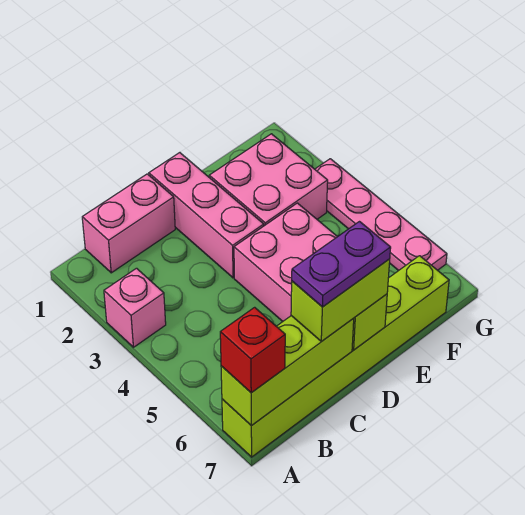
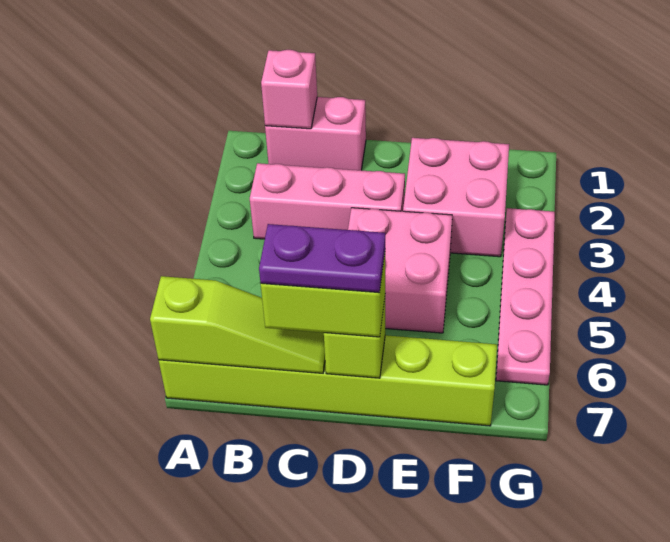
pink 1x1 brick [104,268,166,347] -> pink 1x1 brick moved to [261,50,317,129]
lime 1x3 brick [221,316,354,426] -> lime 1x3 slope [150,276,325,373]
red 1x1 brick [220,307,285,393] -> none
pink 1x3 brick [149,153,264,278] -> pink 1x3 brick turned to [250,163,405,239]

